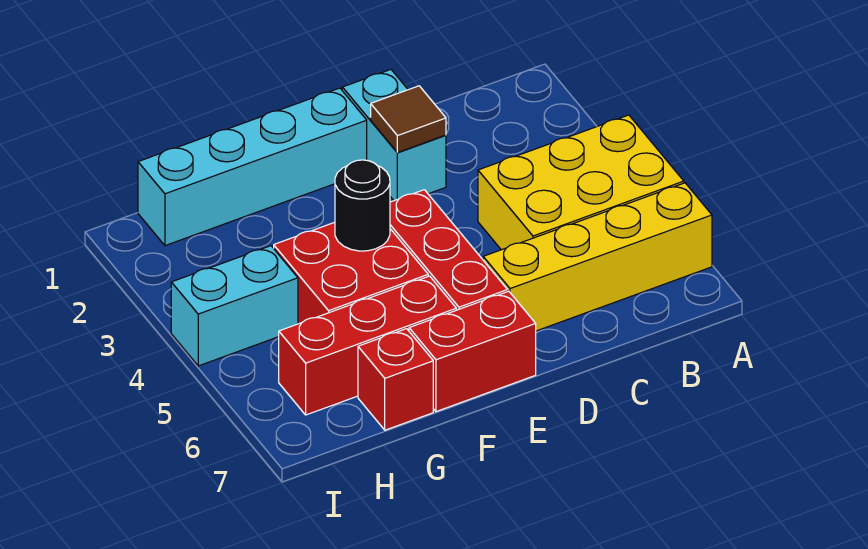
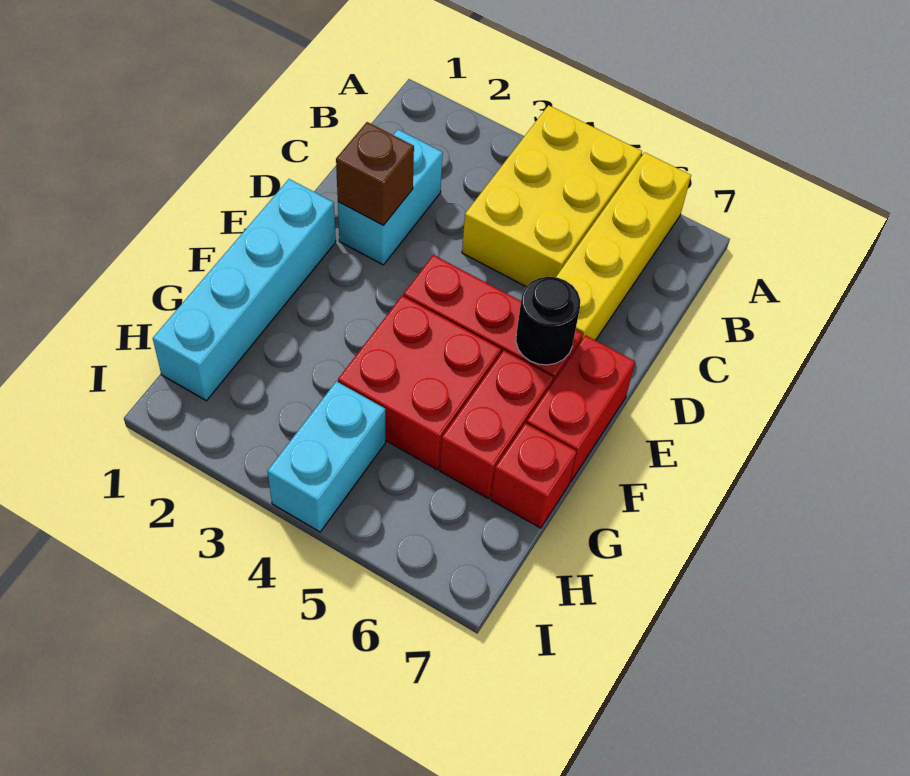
cyan 1x2 brick [342,70,446,201] -> cyan 1x2 brick turned to [338,130,443,265]
brown 1x1 tile [371,86,446,153] -> brown 1x1 brick [336,122,414,225]
black 1x1 round brick [335,160,390,251] -> black 1x1 round brick moved to [516,277,580,365]
red 1x3 brick [279,276,456,415] -> red 1x2 brick [440,351,553,499]

